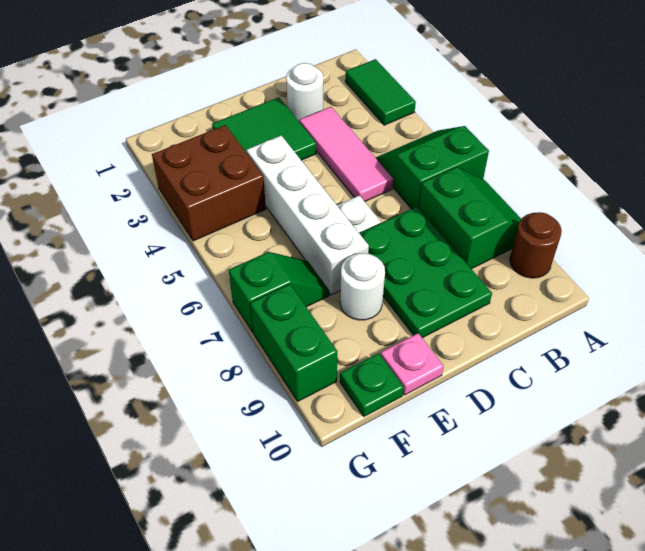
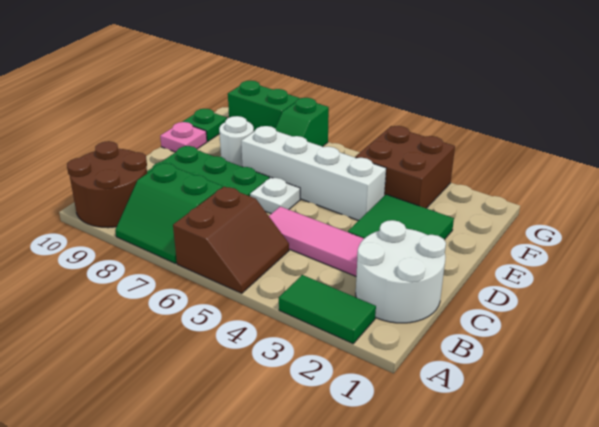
green 2x2 slope [376,126,489,209] -> brown 2x2 slope [173,187,289,293]
brown 1x1 round brick [510,212,562,278] -> brown 2x2 round brick [67,141,147,228]
white 1x1 round brick [286,63,323,121] -> white 2x2 round brick [356,220,446,323]

